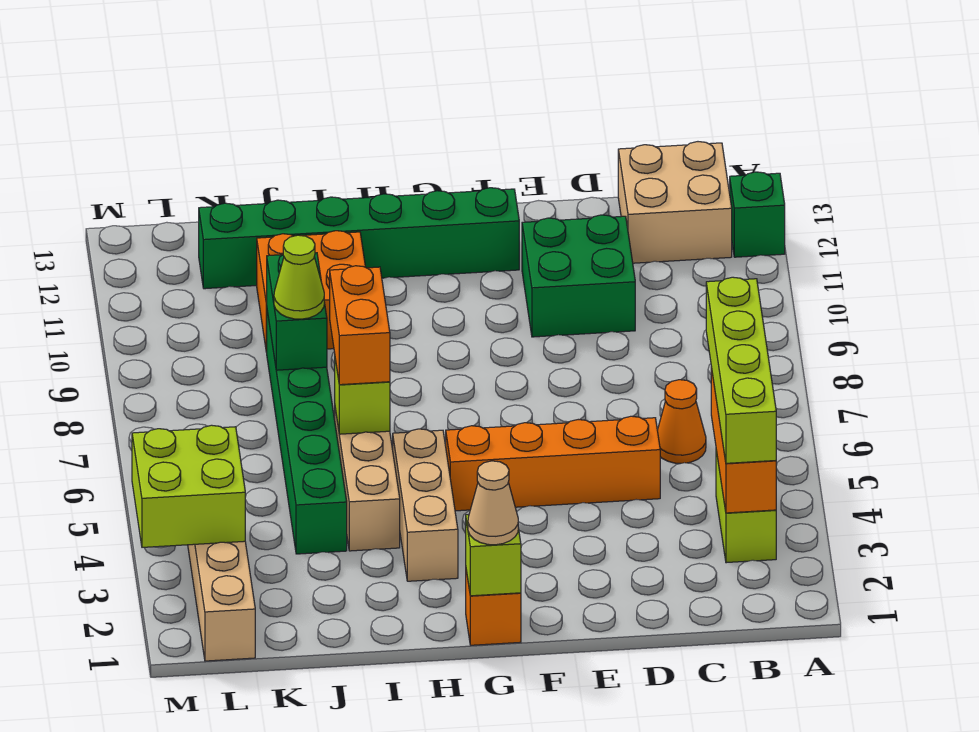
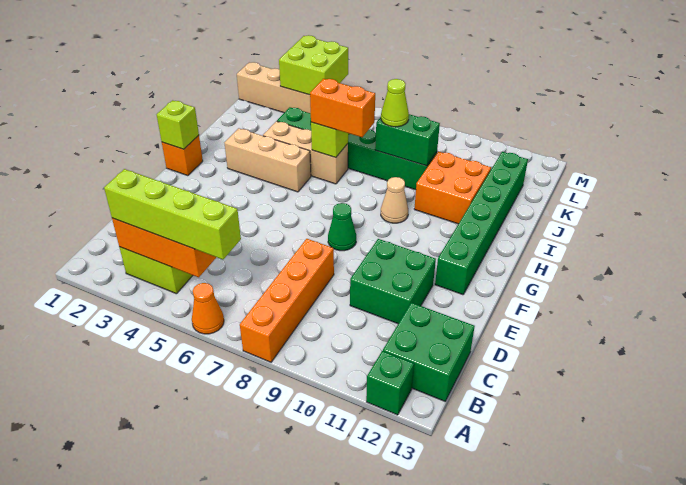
tan 2x2 brick [618,142,732,263] -> green 2x2 brick [383,303,475,401]
orange 1x1 cone [657,380,706,463] -> orange 1x1 cone moved to [192,283,224,334]
orange 1x4 brick [446,416,660,511] -> orange 1x4 brick moved to [240,239,334,362]
none -> green 1x1 cone [328,203,356,251]
tan 1x1 cone [468,461,518,545] -> tan 1x1 cone moved to [381,177,408,223]

